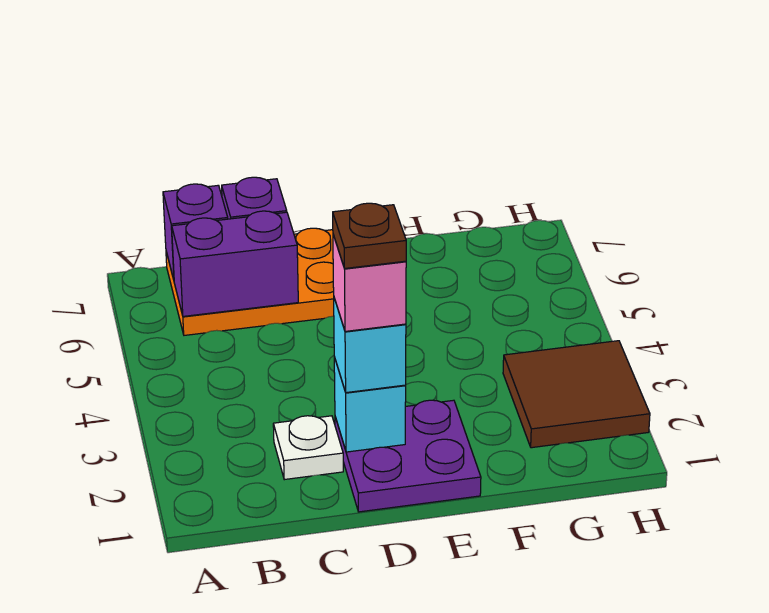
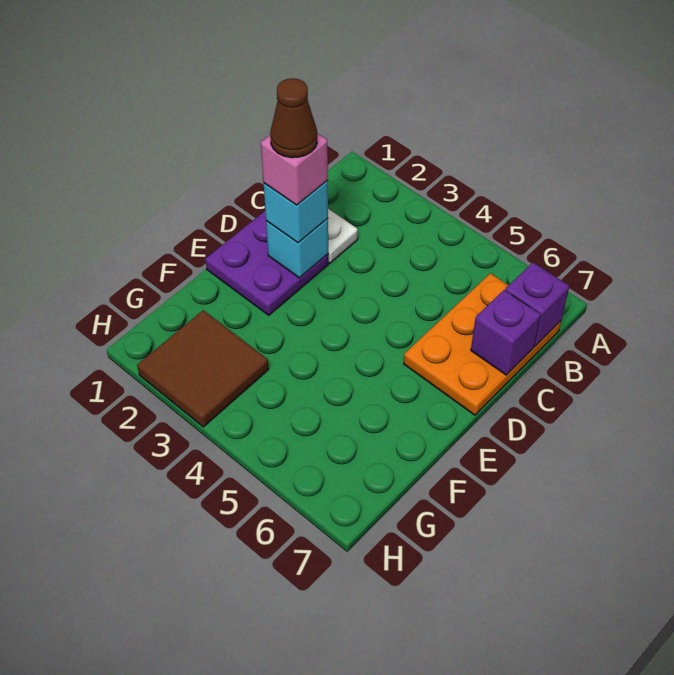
purple 1x2 brick [172,211,298,316] -> none
brown 1x1 plate [333,203,406,269] -> brown 1x1 cone [270,78,317,158]

